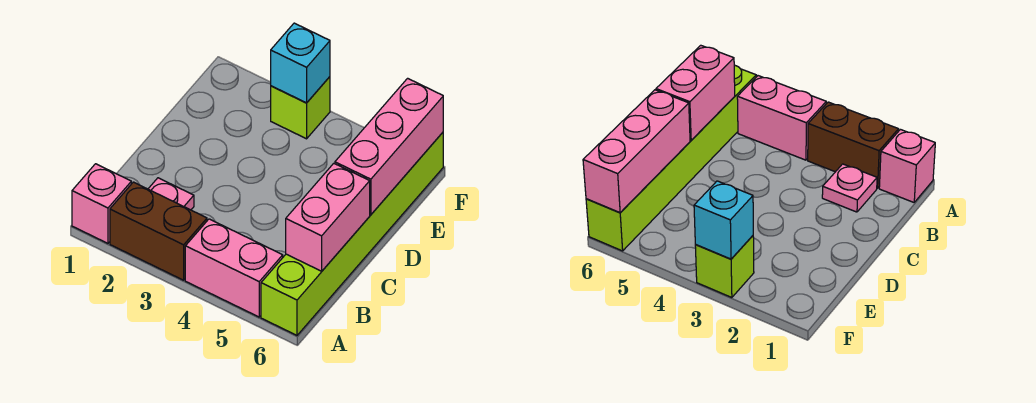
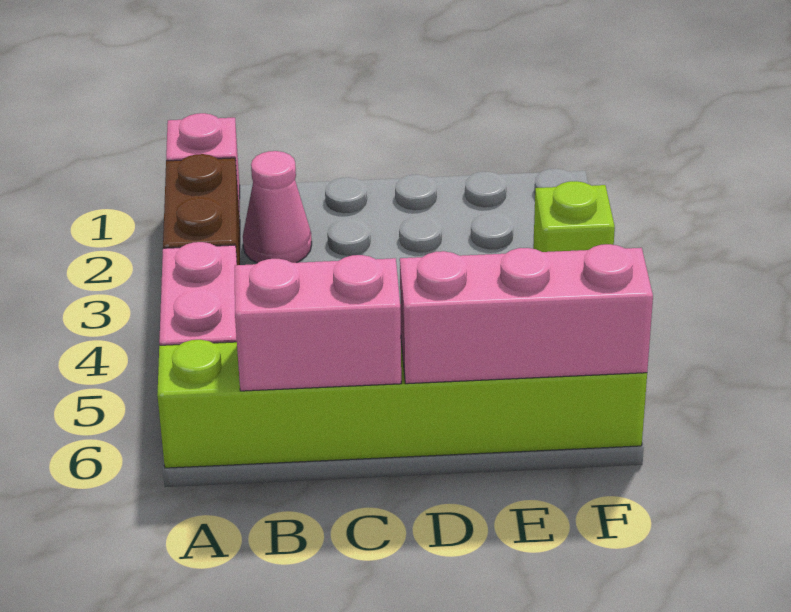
pink 1x1 plate [148,178,194,210] -> pink 1x1 cone [243,151,312,263]
cyan 1x1 brick [271,23,330,103] -> none

